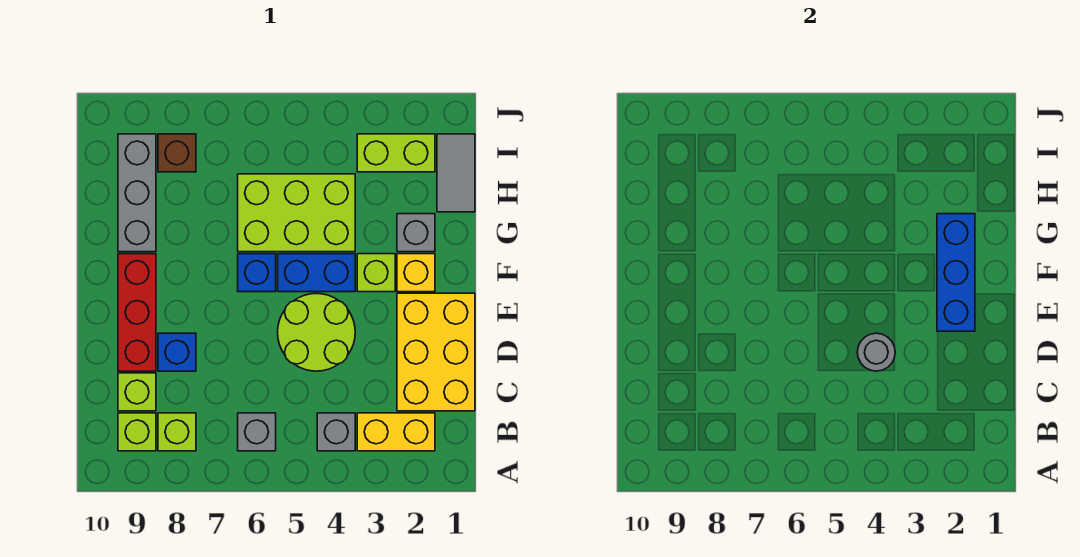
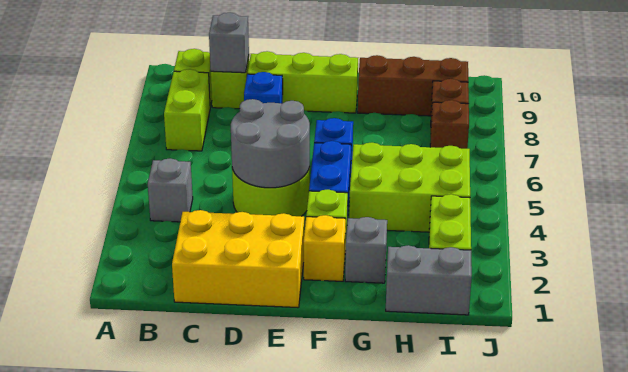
yellow 1x2 brick [357,413,435,451] -> none
grey 1x1 brick [238,413,276,451] -> grey 1x1 brick moved to [209,13,249,73]
lime 1x1 brick [158,413,196,451] -> lime 1x2 brick [164,69,210,151]
grey 1x1 round brick [857,333,895,371] -> grey 2x2 round brick [231,99,310,188]
red 1x3 brick [118,254,156,371] -> lime 1x3 brick [247,51,358,113]
blue 1x3 brick [937,214,975,331] -> none
lime 2x3 brick [238,174,355,252] -> lime 2x3 brick turned to [349,143,470,232]
grey 1x3 brick [118,134,156,252] -> brown 1x3 brick [358,55,468,116]
grey 1x2 tile [437,134,475,212] -> grey 1x2 brick [386,245,472,315]
none -> brown 1x1 brick [430,100,469,149]

